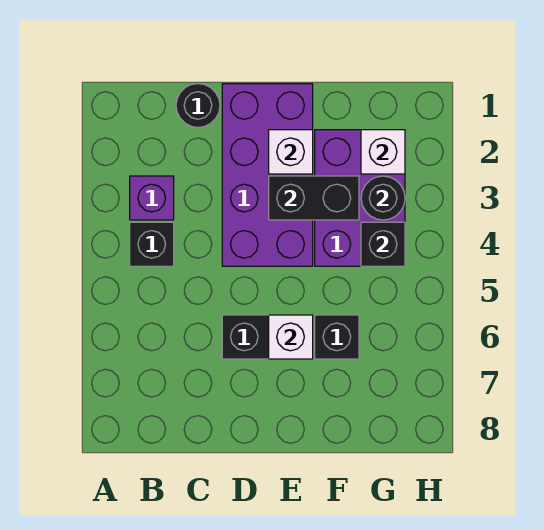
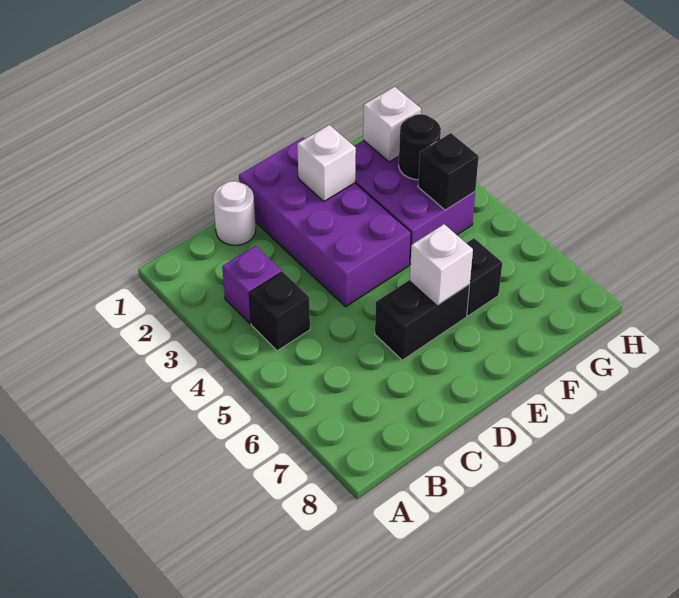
black 1x1 round brick [176,84,220,127] -> white 1x1 round brick [213,181,256,245]
black 1x2 brick [269,176,359,220] -> none

